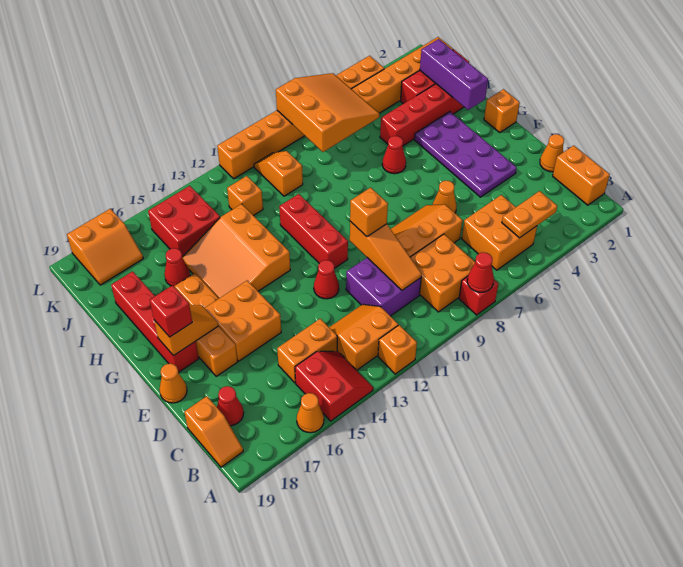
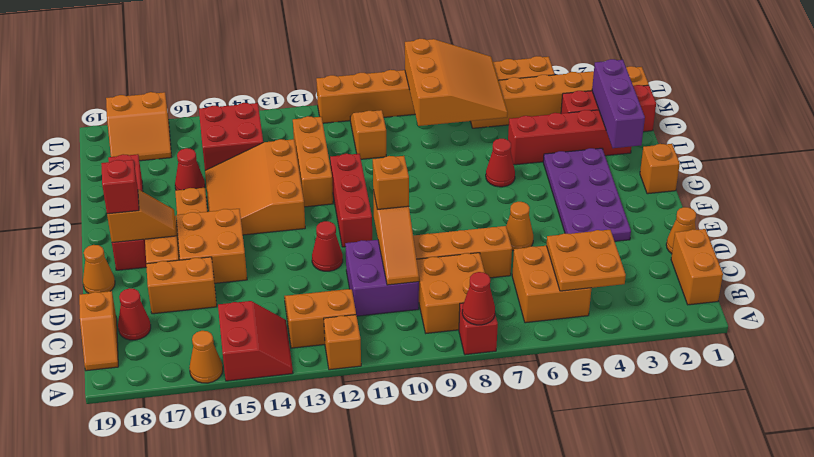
orange 1x2 plate [502,191,557,238] -> orange 2x2 plate [546,230,626,291]
orange 1x2 brick [277,319,337,383] -> orange 1x2 brick moved to [146,257,217,314]
orange 1x1 brick [227,176,263,216] -> orange 1x3 brick [293,116,333,207]

